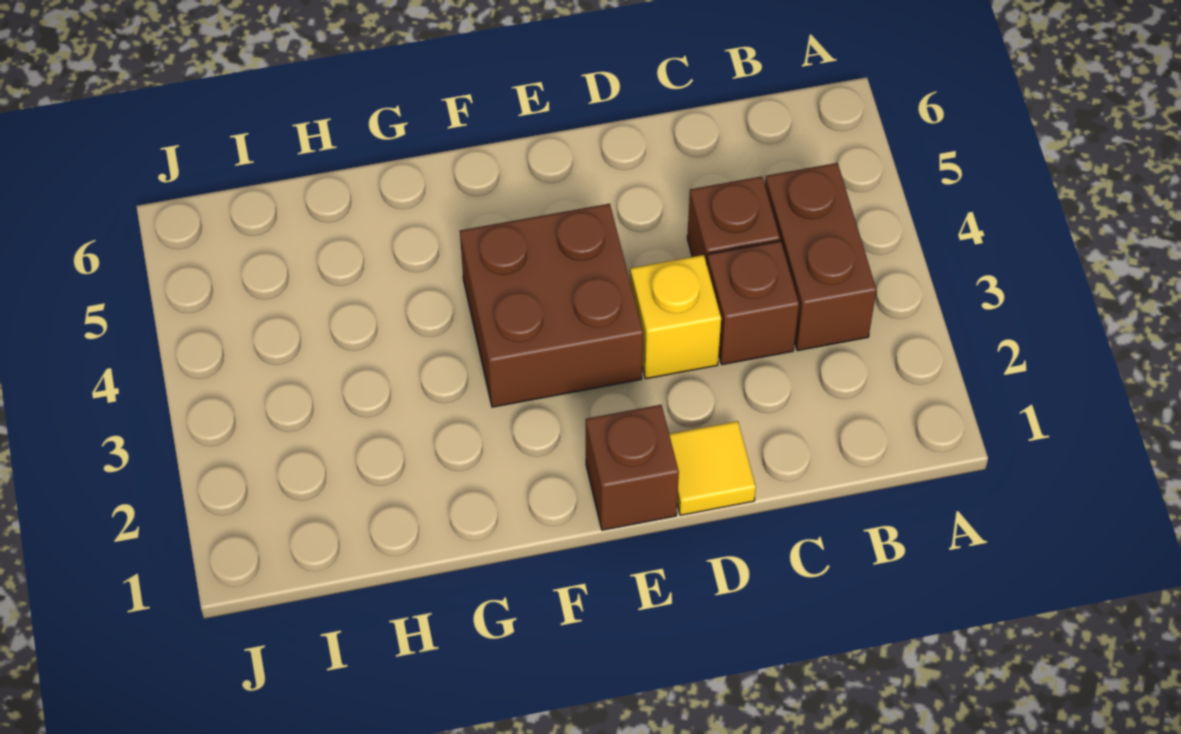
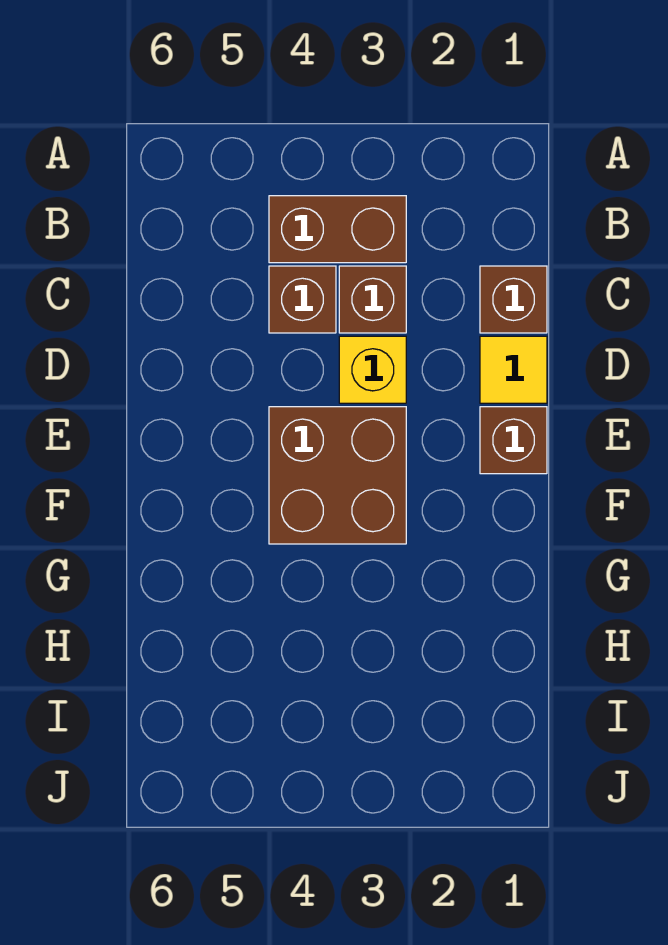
none -> brown 1x1 brick [480,266,547,333]

